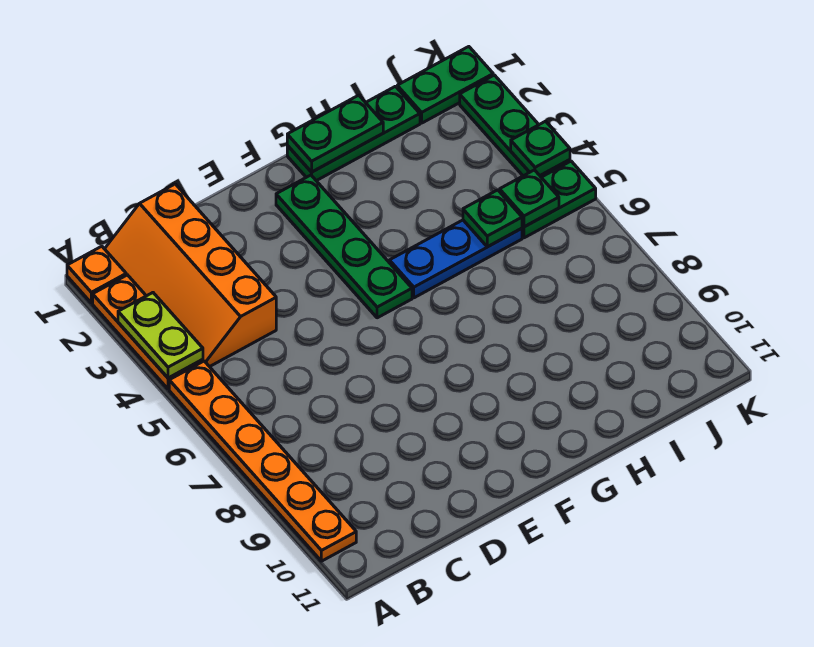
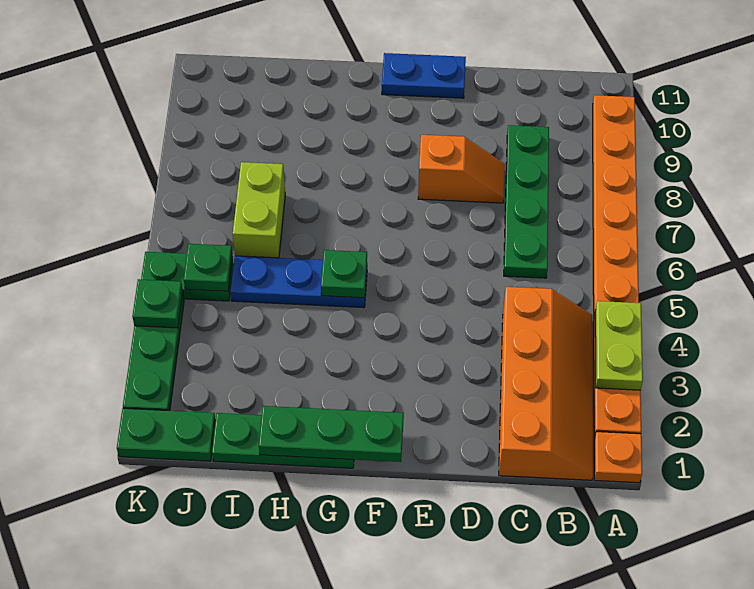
none -> orange 1x2 slope [418,135,505,203]
none -> blue 1x2 plate [382,53,466,98]
green 1x4 plate [276,175,412,318] -> green 1x4 plate moved to [504,125,549,278]
green 1x2 plate [287,95,383,172] -> green 1x3 plate [259,406,404,462]
green 1x1 plate [463,190,522,247] -> green 1x1 plate moved to [321,250,367,298]
none -> lime 1x2 brick [233,162,285,258]

